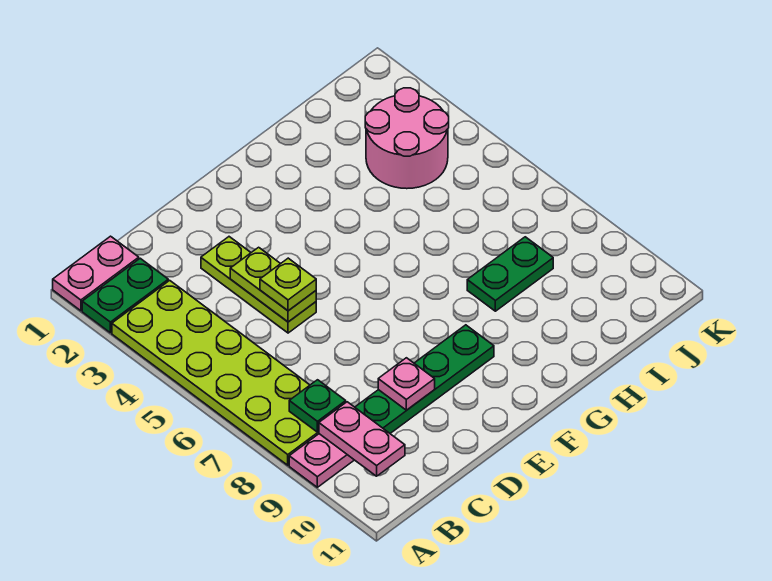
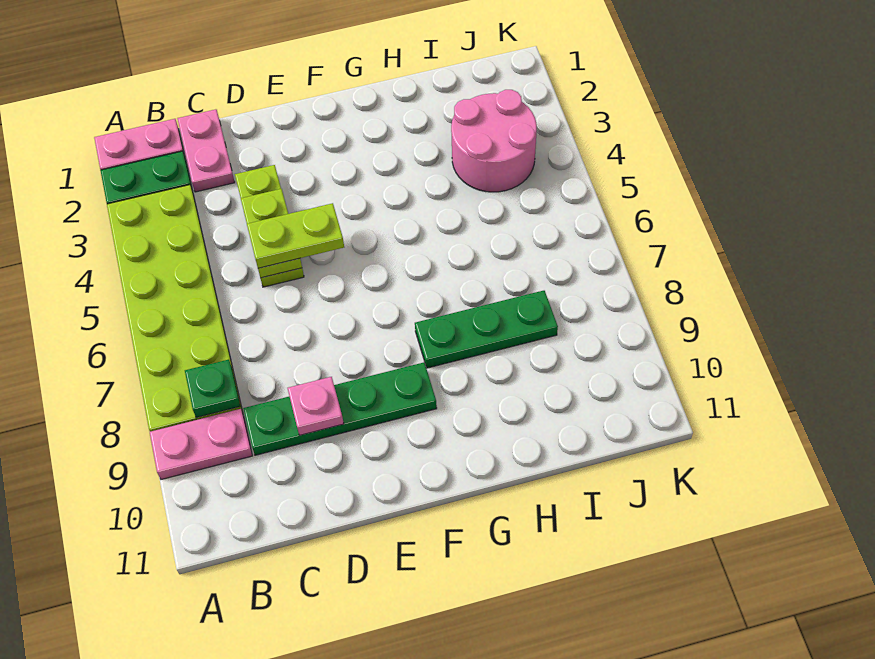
pink 1x2 plate [319,402,405,476] -> pink 1x2 plate moved to [177,109,235,192]
lime 1x1 plate [260,258,316,311] -> lime 1x2 plate [247,203,344,268]
green 1x2 plate [467,237,553,311] -> green 1x3 plate [415,291,558,368]

